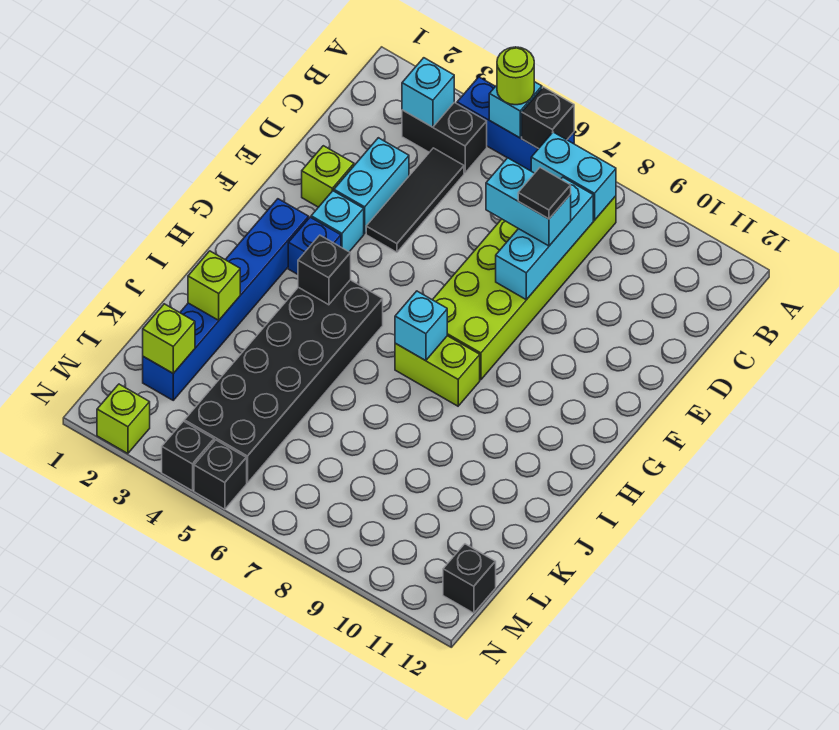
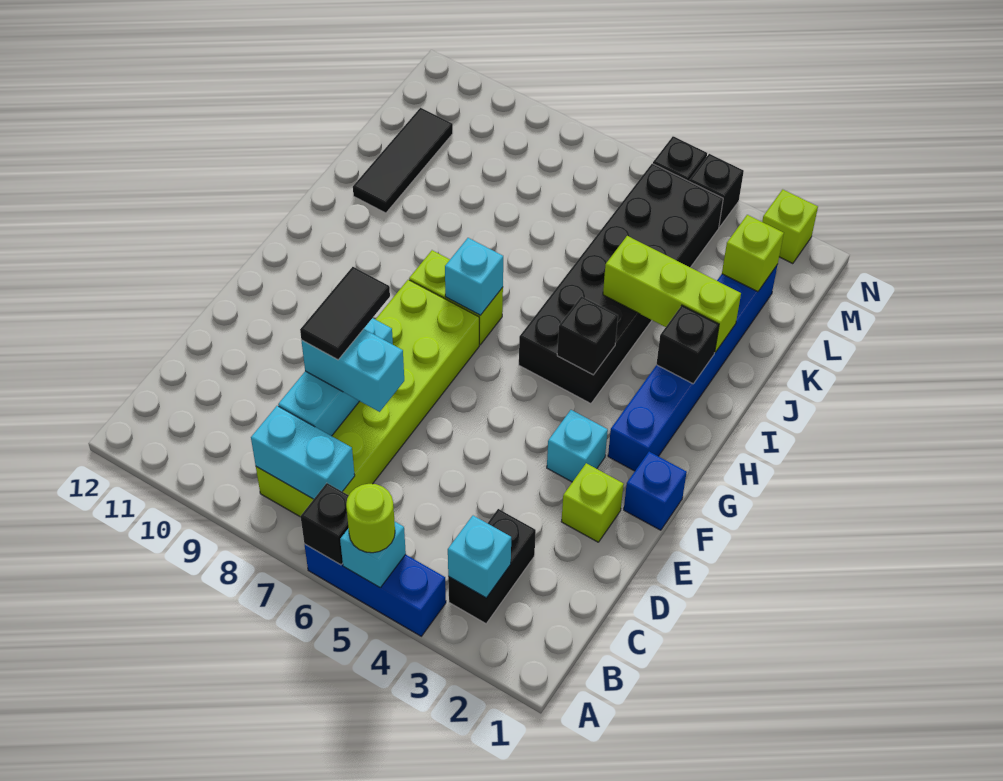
black 1x2 brick [402,102,487,173] -> black 1x2 brick turned to [448,509,536,623]
black 1x3 tile [366,148,464,252] -> black 1x3 tile moved to [353,108,453,213]
cyan 1x2 brick [334,138,409,234] -> none
black 1x1 tile [518,168,571,219] -> black 1x2 tile [300,267,390,360]
blue 1x1 brick [288,217,341,274] -> blue 1x1 brick moved to [624,452,687,530]
lime 1x1 brick [188,251,240,320] -> lime 1x3 brick [603,236,741,352]
black 1x1 brick [443,544,496,613] -> black 1x1 brick moved to [657,305,719,384]

